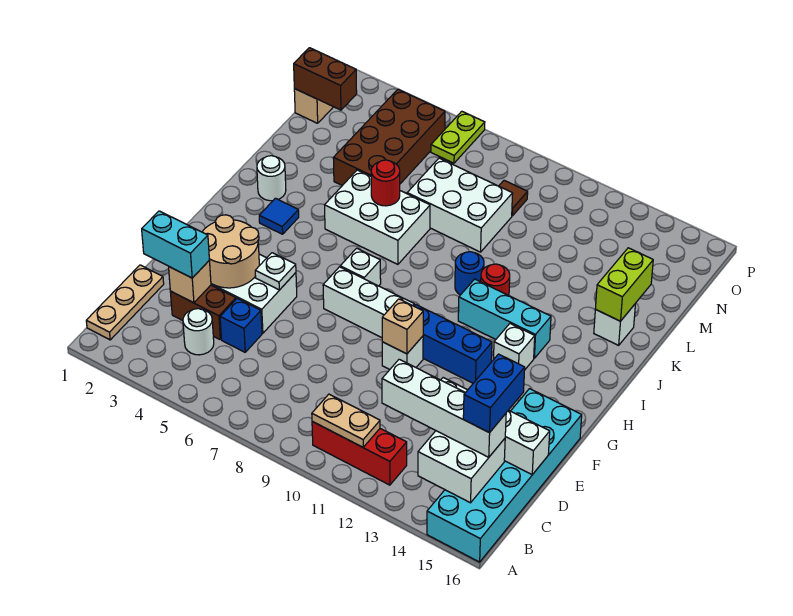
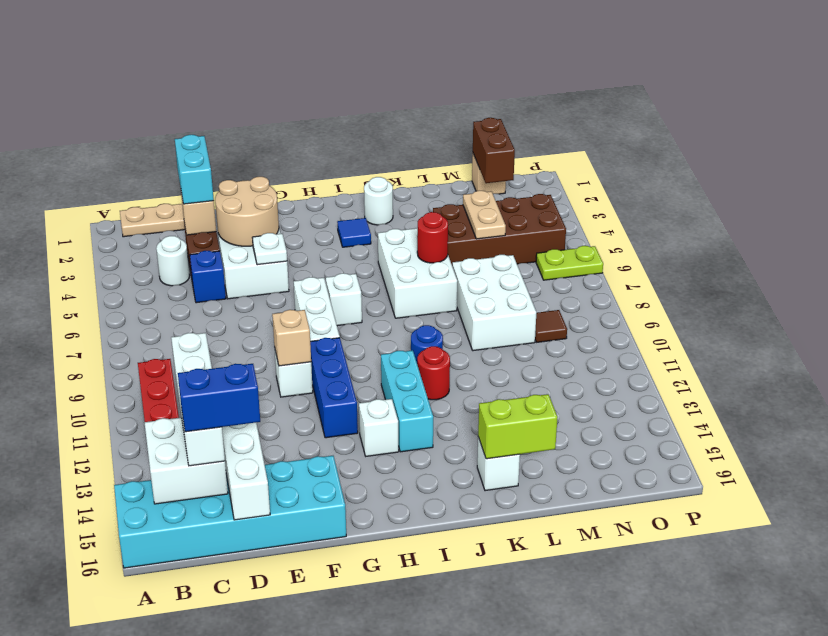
tan 1x2 plate [312,394,380,447] -> tan 1x2 plate moved to [463,191,506,239]

